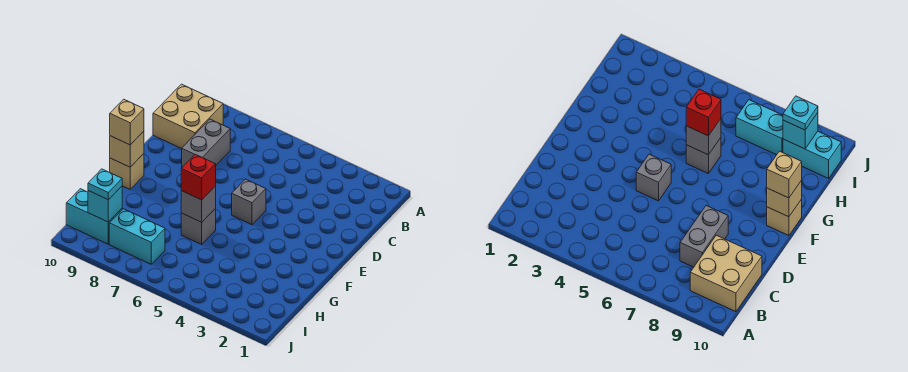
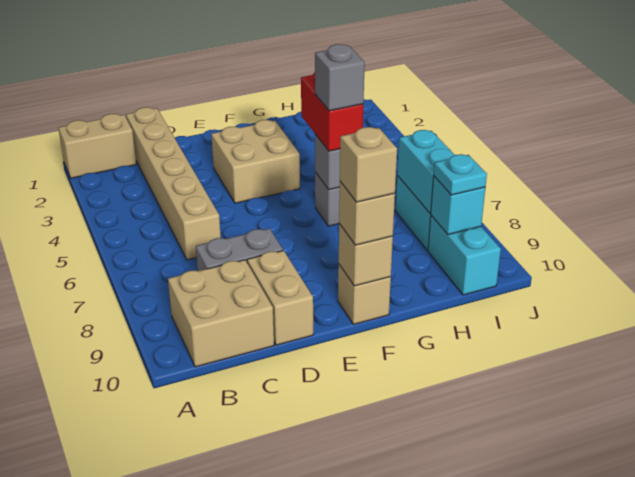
none -> tan 1x2 brick [58,114,136,178]
none -> tan 1x6 brick [126,107,221,260]
none -> tan 1x2 brick [247,250,313,345]
none -> tan 2x2 brick [211,120,300,203]
grey 1x1 brick [232,179,266,225] -> grey 1x1 brick moved to [315,44,365,111]
none -> tan 1x1 brick [340,127,397,202]
red 1x1 brick [181,154,216,200] -> red 1x2 brick [301,72,363,151]
none -> cyan 1x2 brick [397,130,454,213]

